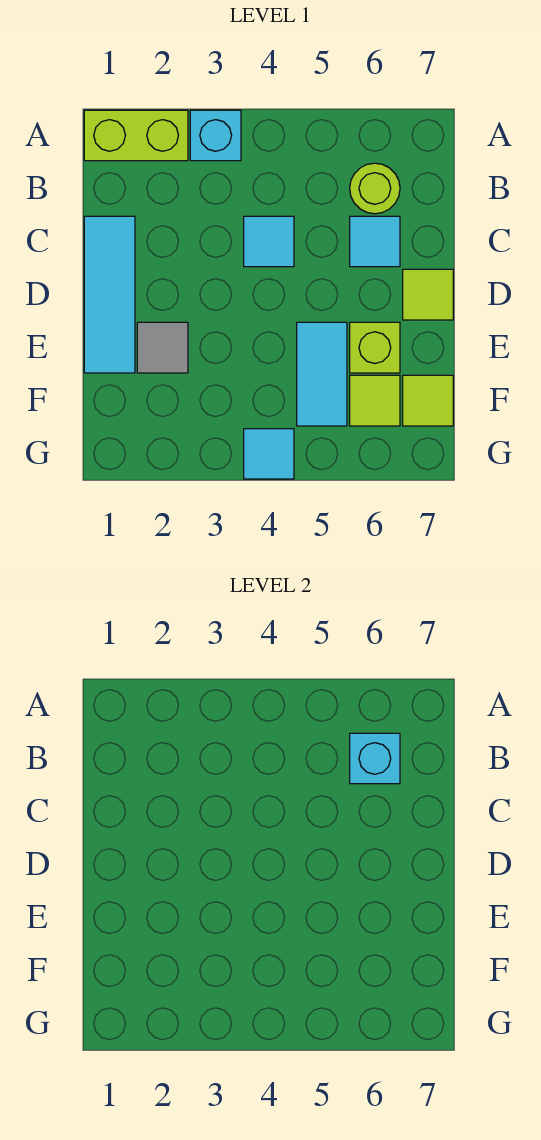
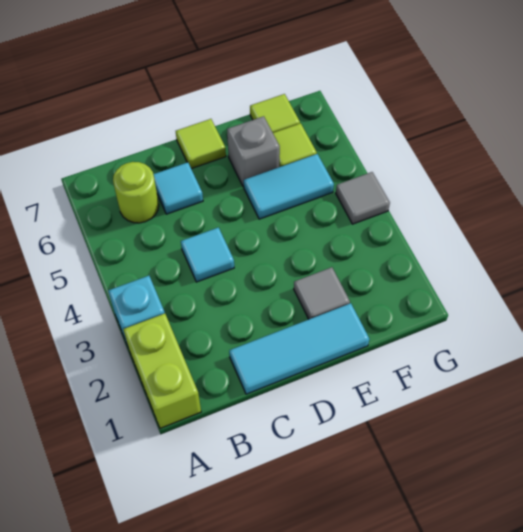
cyan 1x1 brick [350,733,400,784] -> none
lime 1x1 brick [350,322,400,373] -> grey 1x1 brick [227,116,280,187]
cyan 1x1 tile [244,429,294,479] -> grey 1x1 tile [336,172,390,224]

